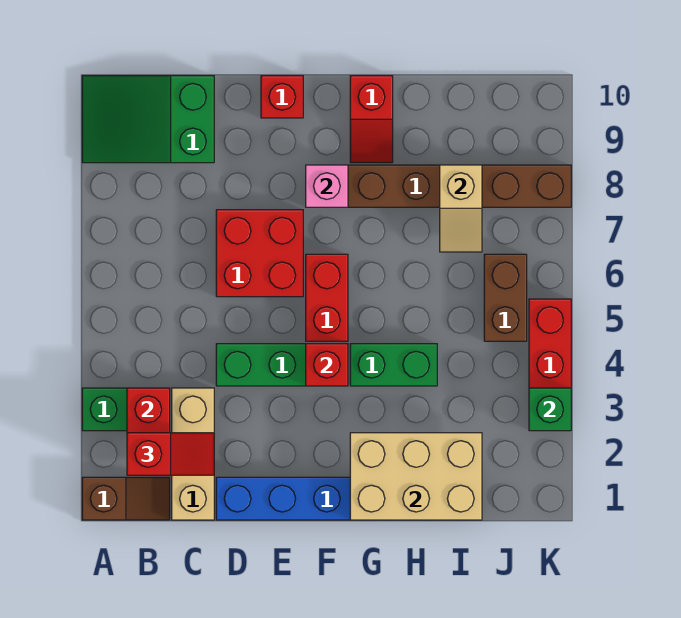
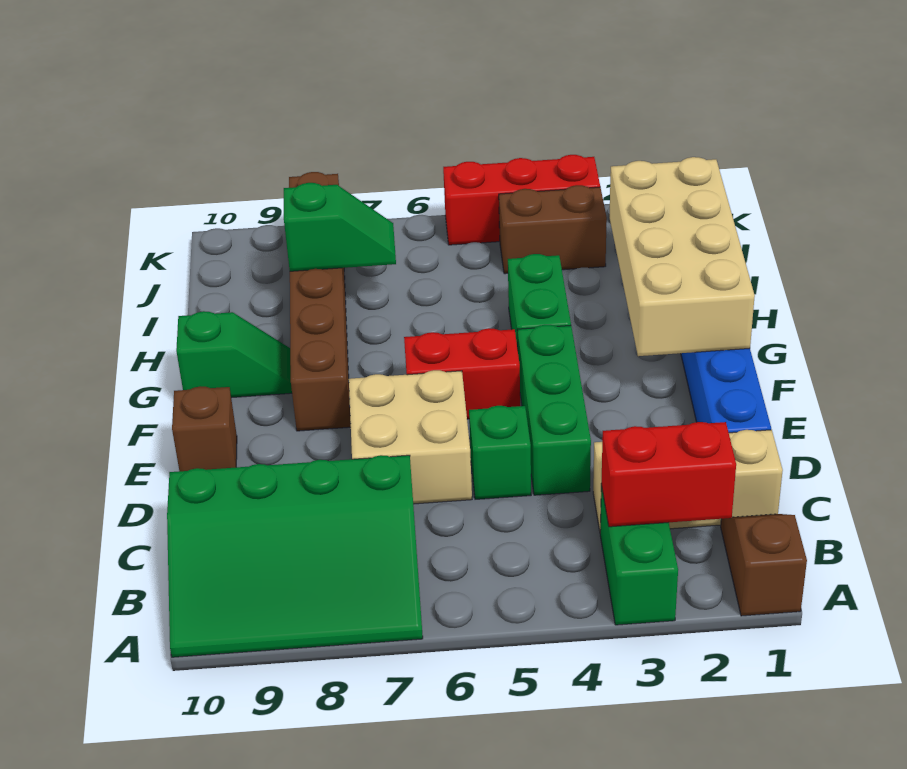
green 2x3 slope [82,76,214,163] -> green 3x4 slope [167,455,423,657]
red 1x2 slope [127,433,214,475] -> none
red 2x2 brick [216,210,303,297] -> tan 2x2 brick [349,370,472,504]
red 1x1 brick [261,76,303,118] -> brown 1x1 brick [172,386,237,471]
red 1x1 brick [306,344,348,386] -> none
pink 1x1 brick [306,165,348,207] -> none
tan 2x3 brick [350,433,482,520] -> tan 2x4 brick [610,157,755,356]
red 1x2 slope [350,76,393,163] -> green 1x2 slope [176,311,292,398]
tan 1x2 slope [440,165,482,252] -> green 1x2 slope [284,183,396,271]
brown 1x2 brick [484,254,527,341] -> brown 1x2 brick moved to [499,185,607,274]
green 1x1 brick [529,388,571,431] -> green 1x1 brick moved to [469,406,531,499]

